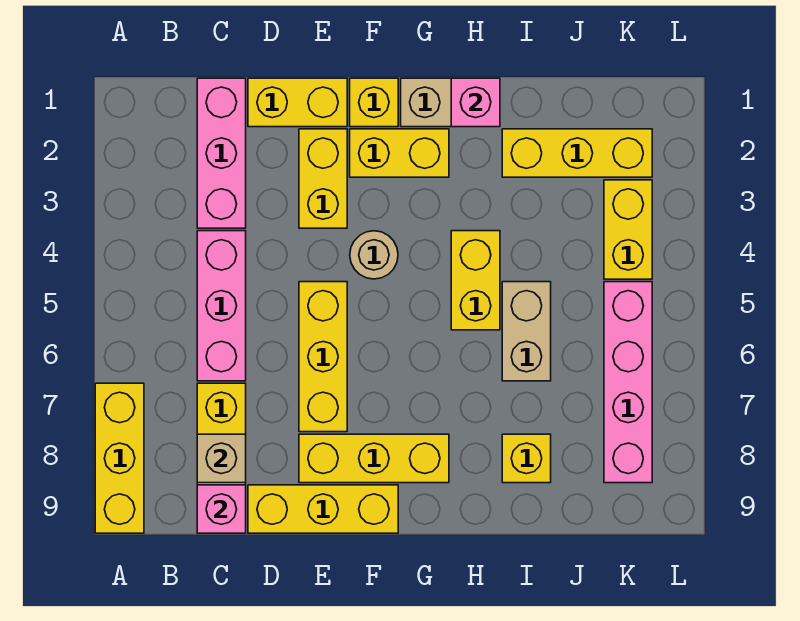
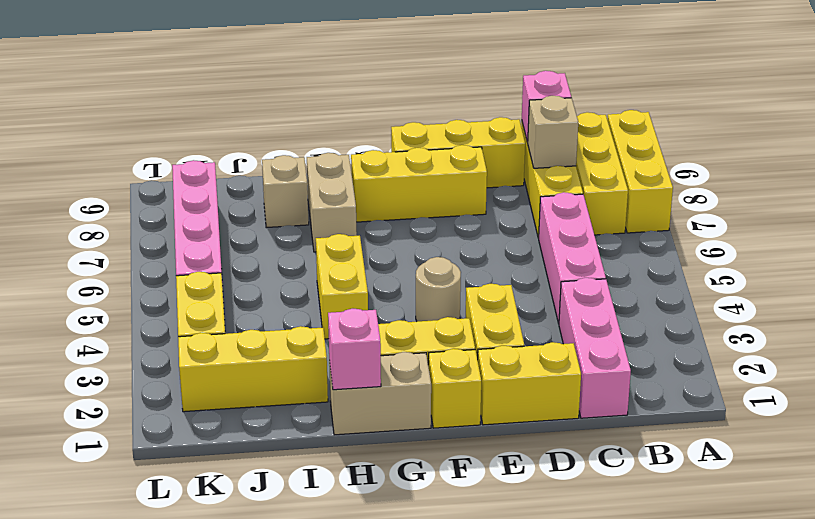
yellow 1x3 brick [299,282,347,432] -> yellow 1x3 brick moved to [576,112,628,235]
tan 1x2 brick [502,282,551,381] -> tan 1x2 brick moved to [307,153,357,252]
yellow 1x1 brick [502,434,551,483] -> tan 1x1 brick [262,155,309,228]

